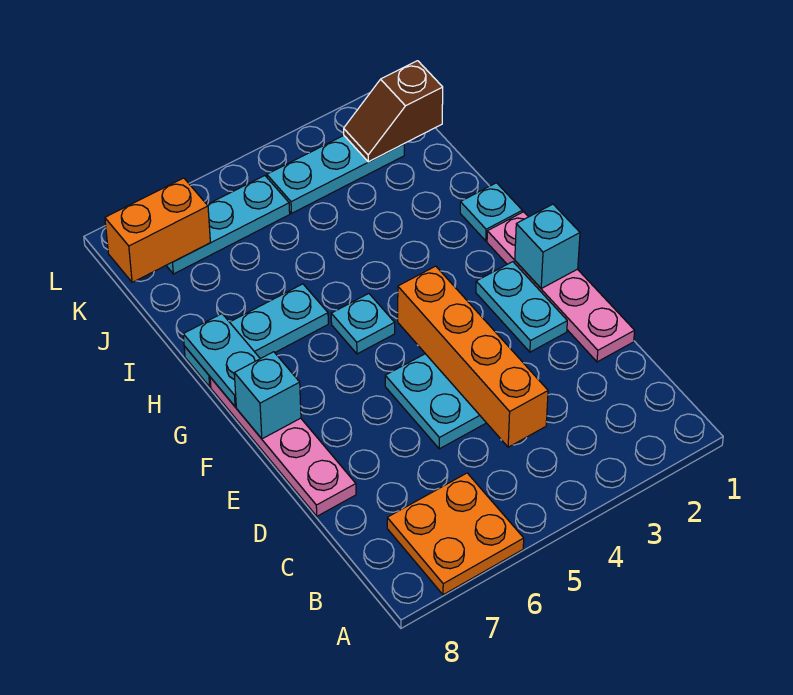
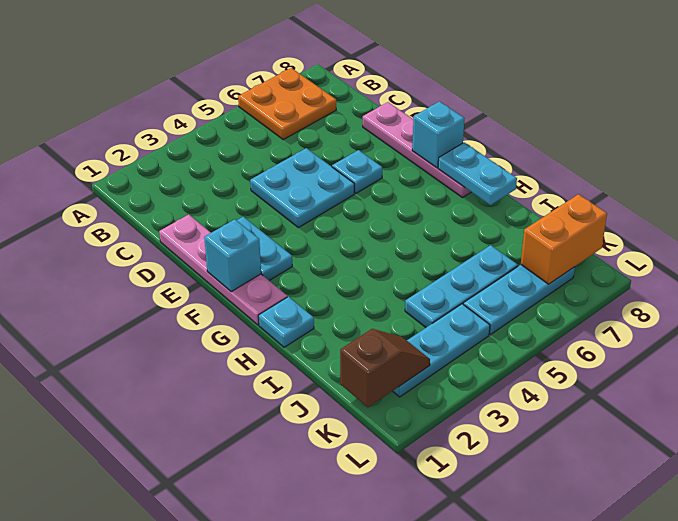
orange 1x4 brick [398,266,548,447] -> none
cyan 1x1 plate [331,294,395,354] -> cyan 1x1 plate moved to [332,150,382,193]
cyan 1x3 plate [184,284,328,387] -> cyan 1x3 plate moved to [405,245,518,327]

